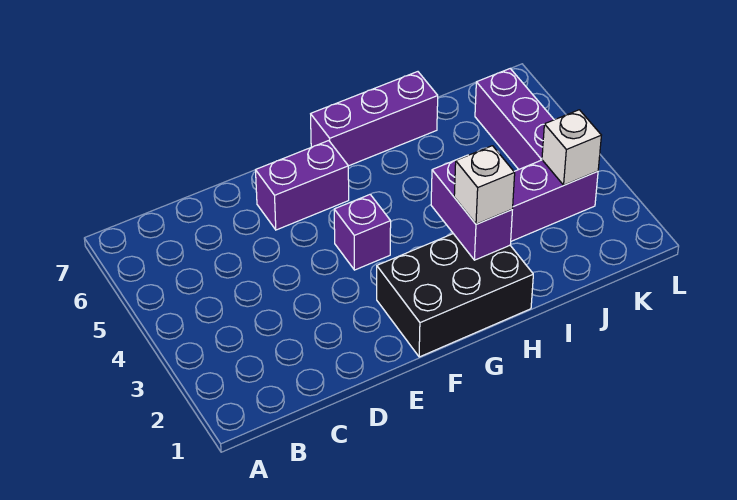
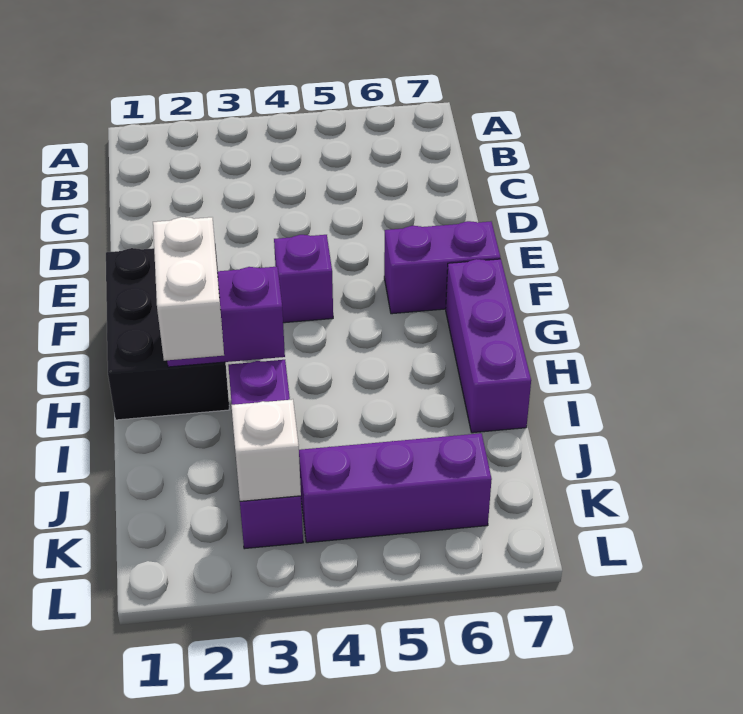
purple 1x2 brick [256,141,349,230] -> purple 1x2 brick turned to [384,221,500,314]
white 1x1 brick [454,146,515,224] -> white 1x2 brick [153,217,224,361]

